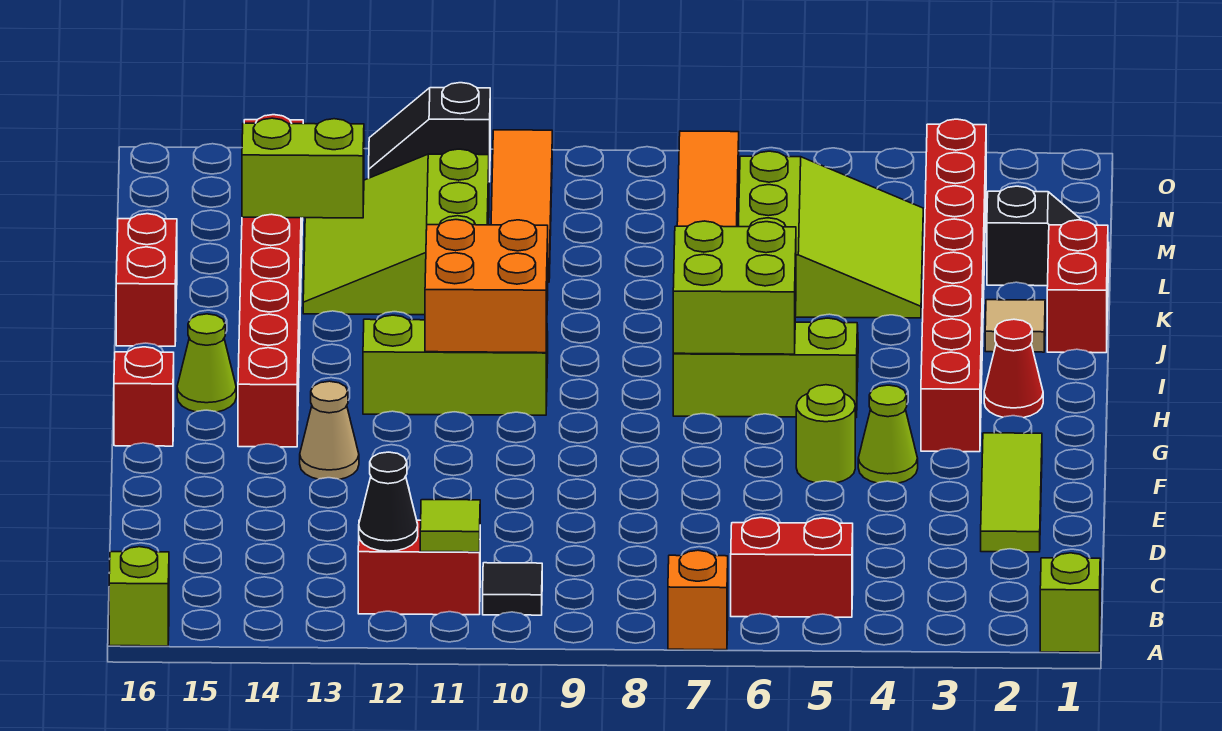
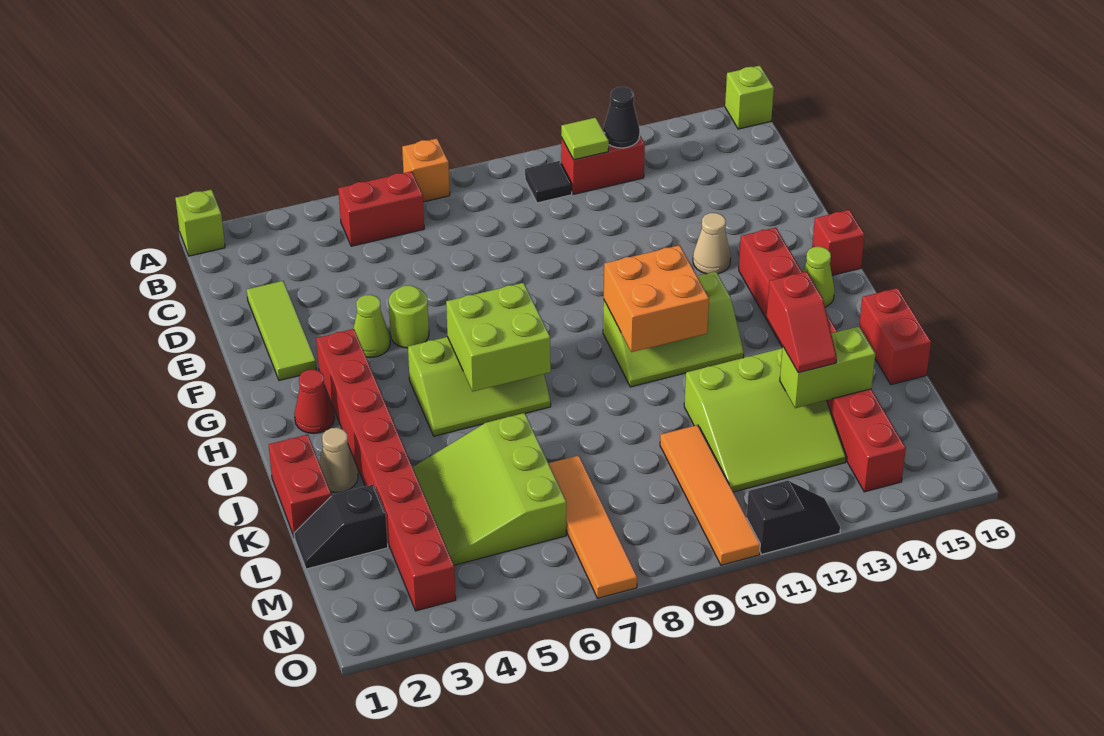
tan 1x1 tile [985,300,1045,352] -> tan 1x1 cone [319,428,358,493]
lime 3x3 slope [303,149,489,315] -> lime 3x3 slope turned to [684,348,846,492]
none -> red 1x2 slope [767,272,837,373]

